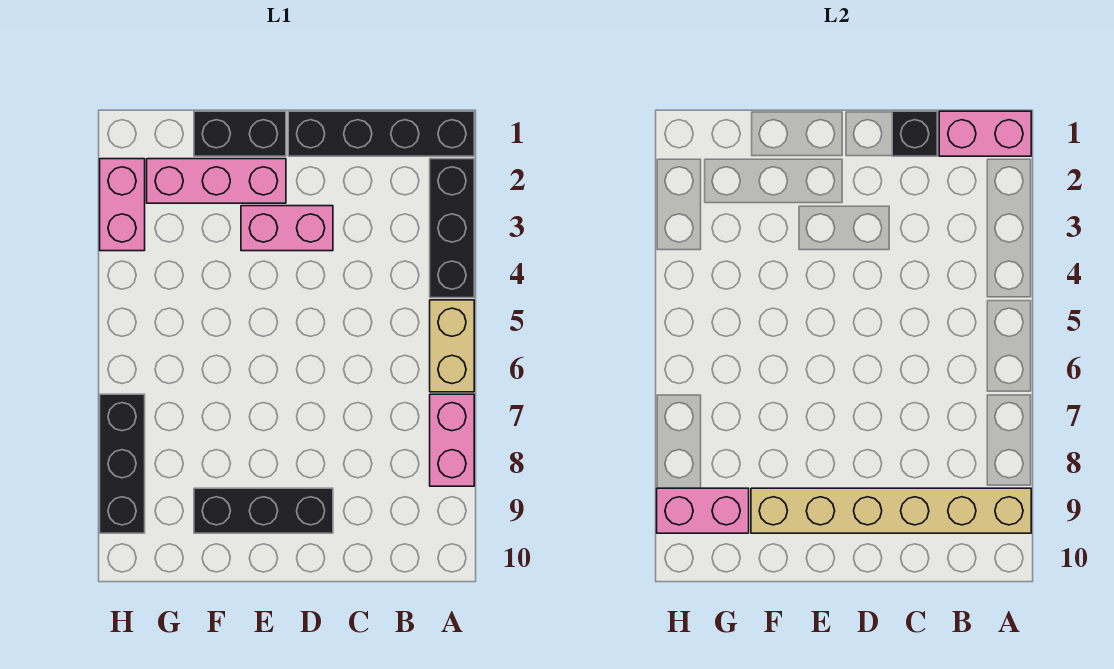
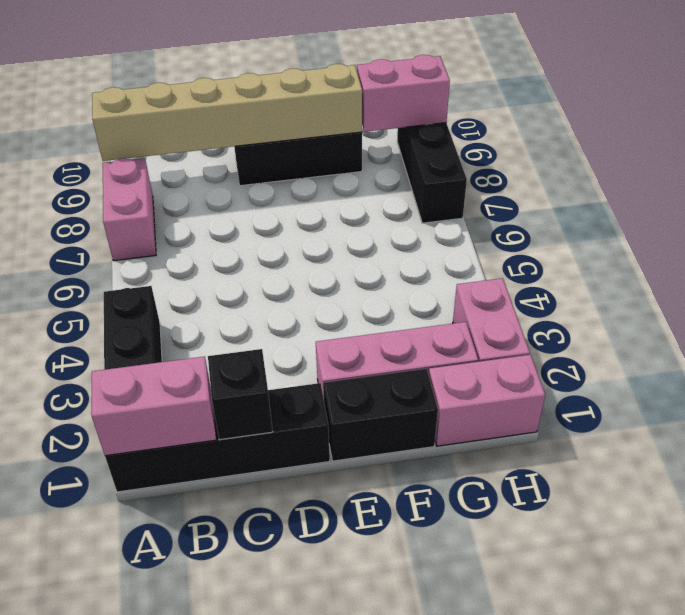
tan 1x2 brick [430,300,474,392] -> none
pink 1x2 brick [241,206,333,251] -> pink 1x2 brick moved to [429,355,545,446]

